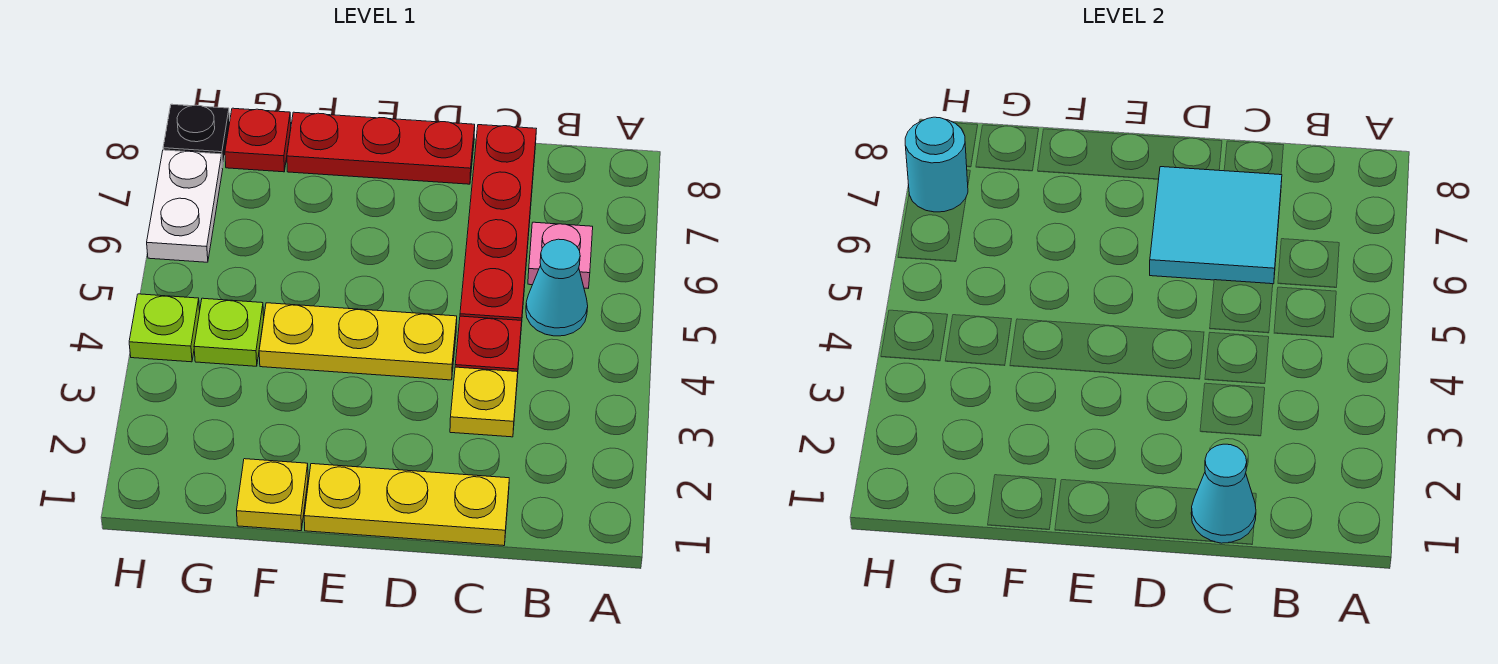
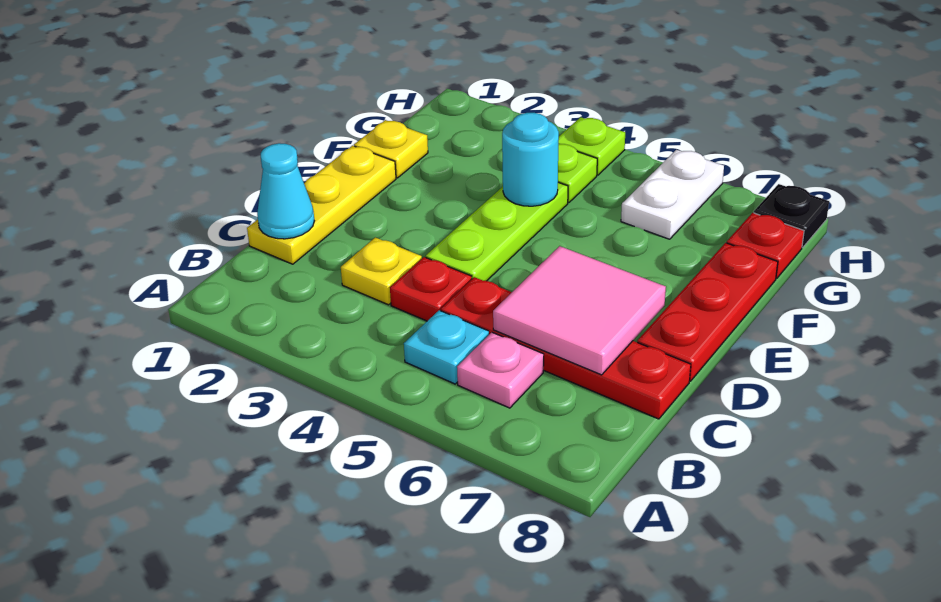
cyan 1x1 cone [526,239,588,336] -> cyan 1x1 plate [404,310,489,384]
cyan 2x2 tile [1150,167,1282,284] -> pink 2x2 tile [493,246,666,375]
yellow 1x3 plate [259,303,457,380] -> lime 1x3 plate [426,182,568,281]
white 1x2 plate [147,150,223,262] -> white 1x2 plate turned to [621,150,724,239]
cyan 1x1 round brick [905,117,968,212] -> cyan 1x1 round brick moved to [502,113,559,206]

